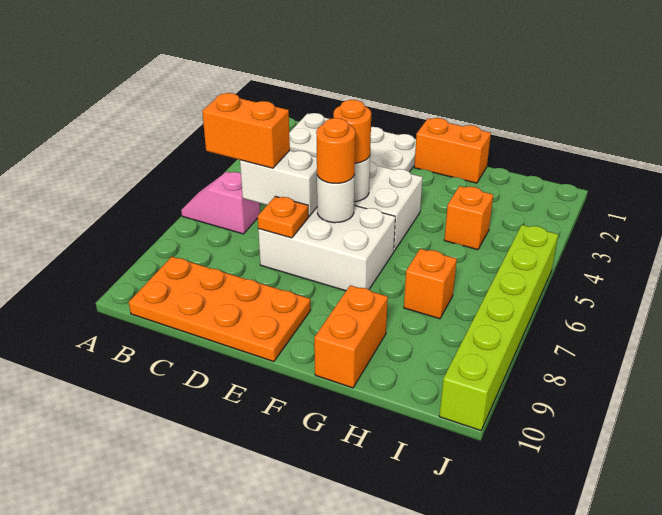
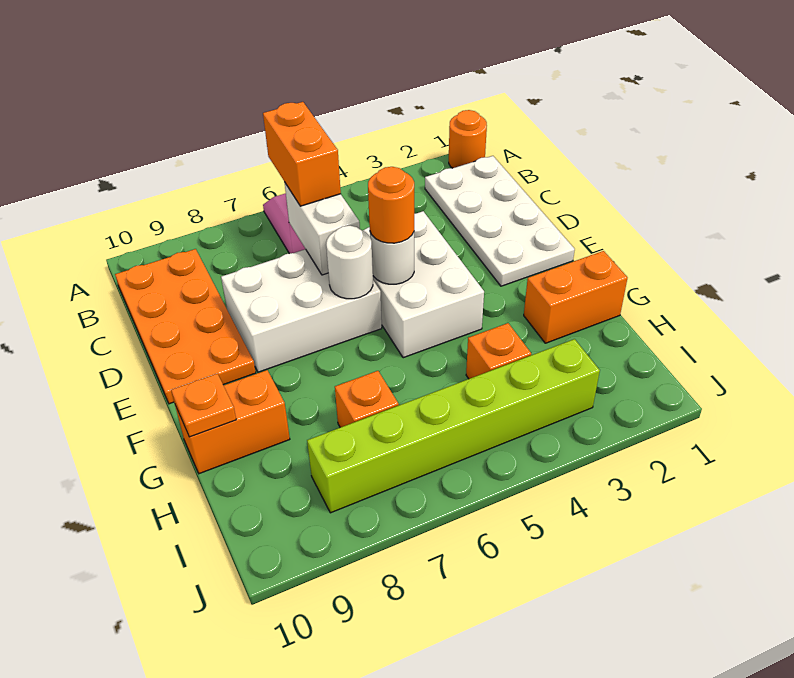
white 2x3 brick [258,205,395,291] -> white 2x3 brick turned to [221,249,382,372]
orange 1x1 plate [258,196,309,238] -> orange 1x1 plate moved to [171,374,236,437]
orange 1x1 round brick [316,118,355,183] -> orange 1x1 round brick moved to [449,110,487,168]
orange 1x2 brick [414,118,491,183] -> orange 1x2 brick turned to [524,251,627,343]
lime 1x6 brick [439,225,558,431] -> lime 1x6 brick moved to [307,339,600,513]

